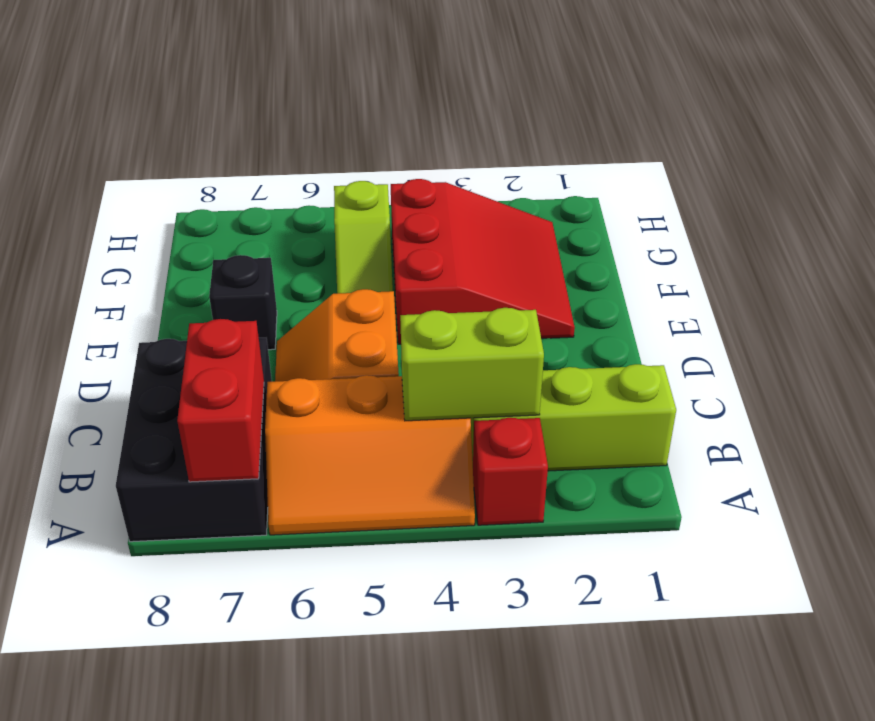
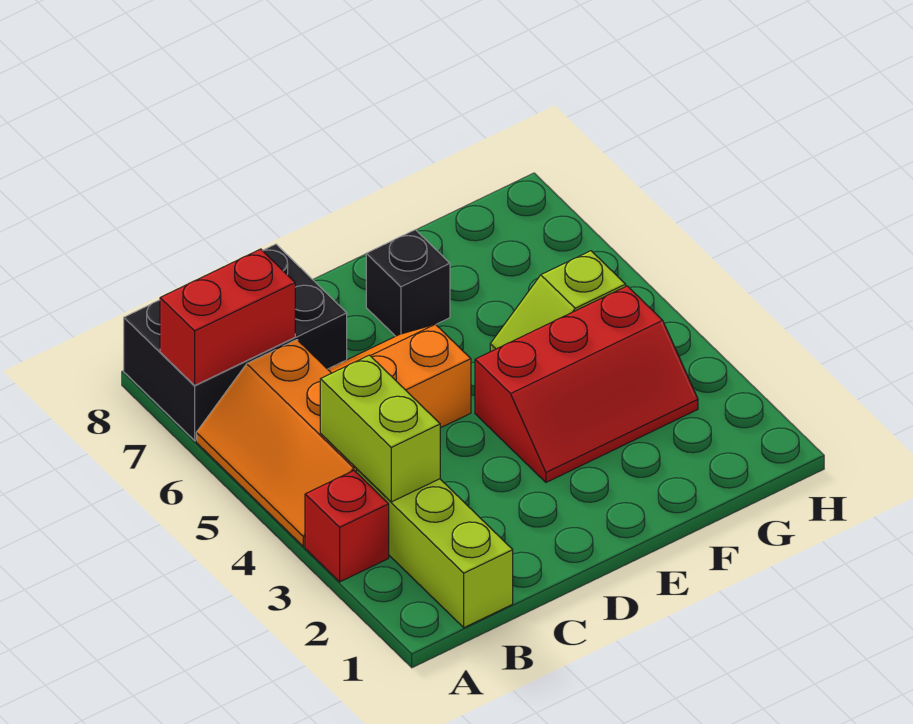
red 3x3 slope [391,179,575,344] -> red 2x3 slope [475,286,698,482]

